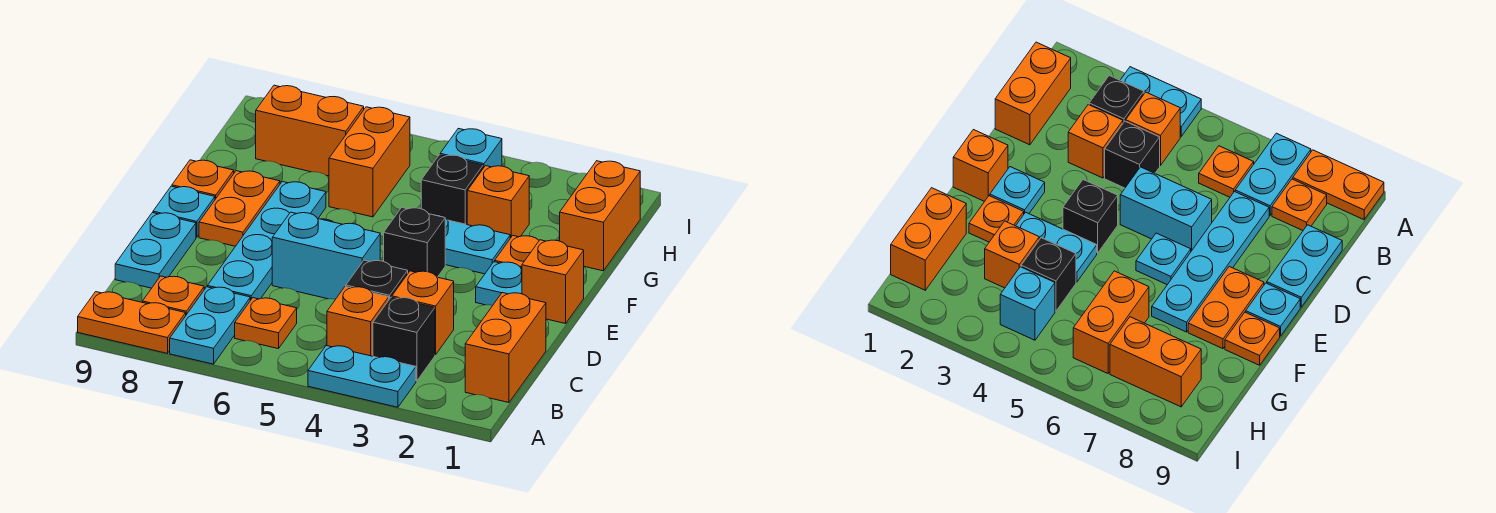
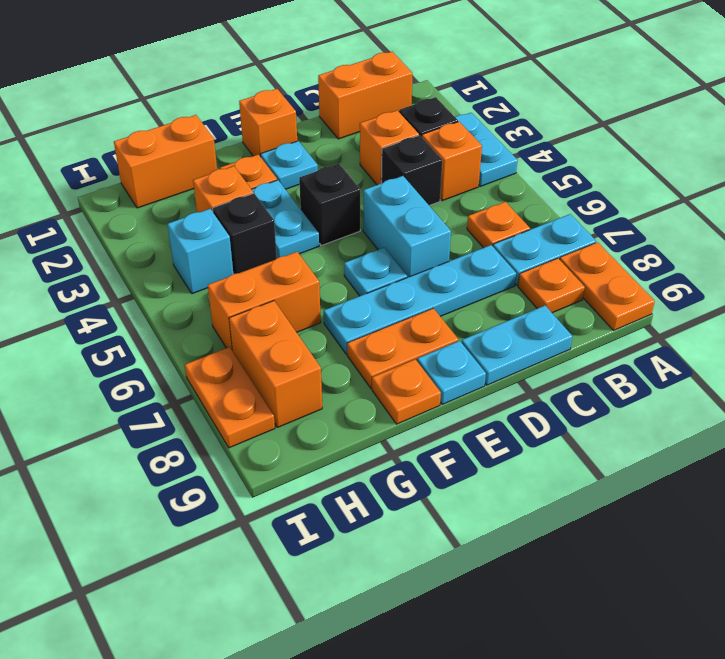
none -> orange 1x2 plate [185,347,275,448]

